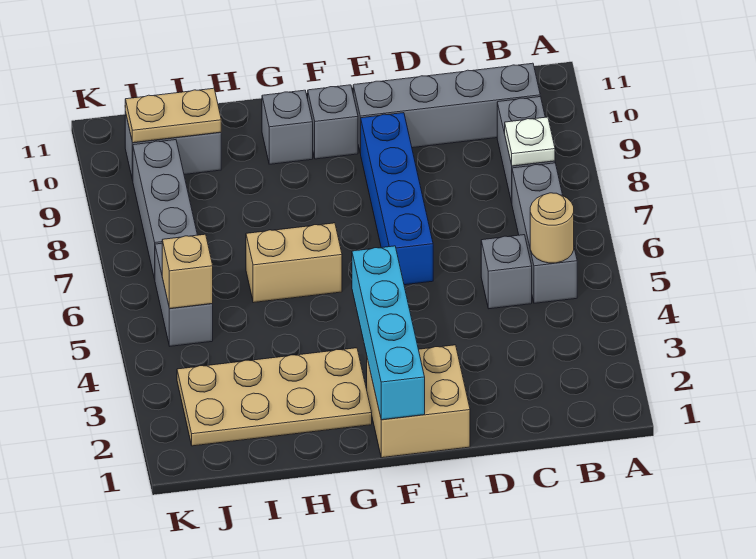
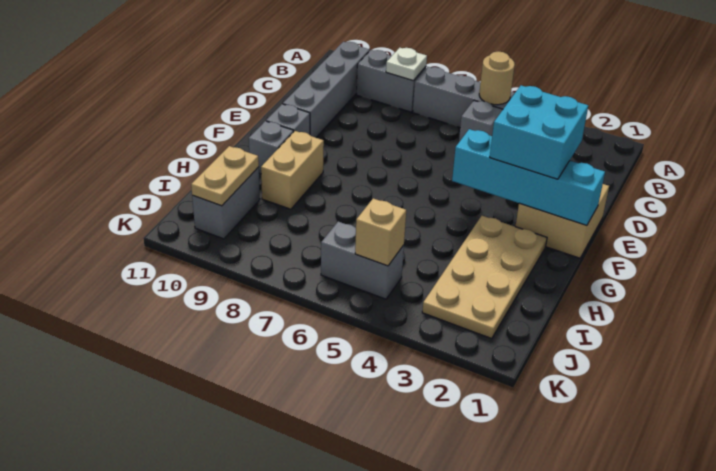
none -> cyan 2x2 brick [490,85,588,179]
blue 1x4 brick [360,113,433,285] -> none
tan 1x2 brick [246,223,342,303] -> tan 1x2 brick moved to [261,131,324,209]
grey 1x3 brick [133,140,197,279] -> none

